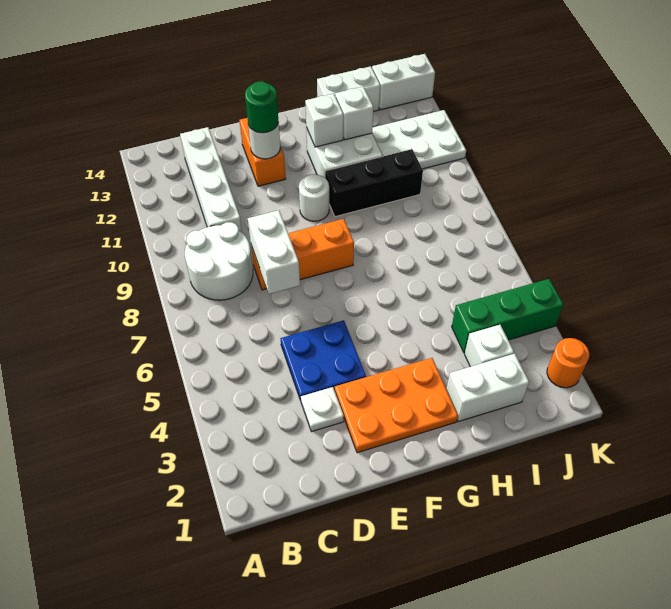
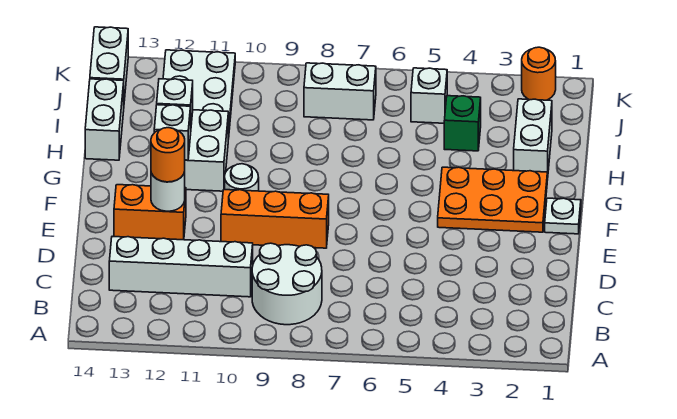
white 1x1 plate [301,387,344,432] -> white 1x1 plate moved to [545,198,581,234]
blue 2x2 plate [280,320,366,400] -> none
white 1x2 brick [248,210,300,294] -> white 1x2 brick moved to [304,63,376,120]
orange 1x3 brick [251,219,354,290] -> orange 1x3 brick turned to [221,189,329,248]
orange 2x3 plate [335,358,458,453] -> orange 2x3 plate turned to [438,167,547,232]
green 1x1 round brick [245,81,278,133] -> orange 1x1 round brick [151,128,185,182]
black 1x3 brick [325,149,423,217] -> none
white 1x1 brick [465,325,514,367] -> white 1x1 brick moved to [411,68,447,123]
green 1x3 brick [452,279,563,353] -> green 1x1 brick [444,96,481,151]

